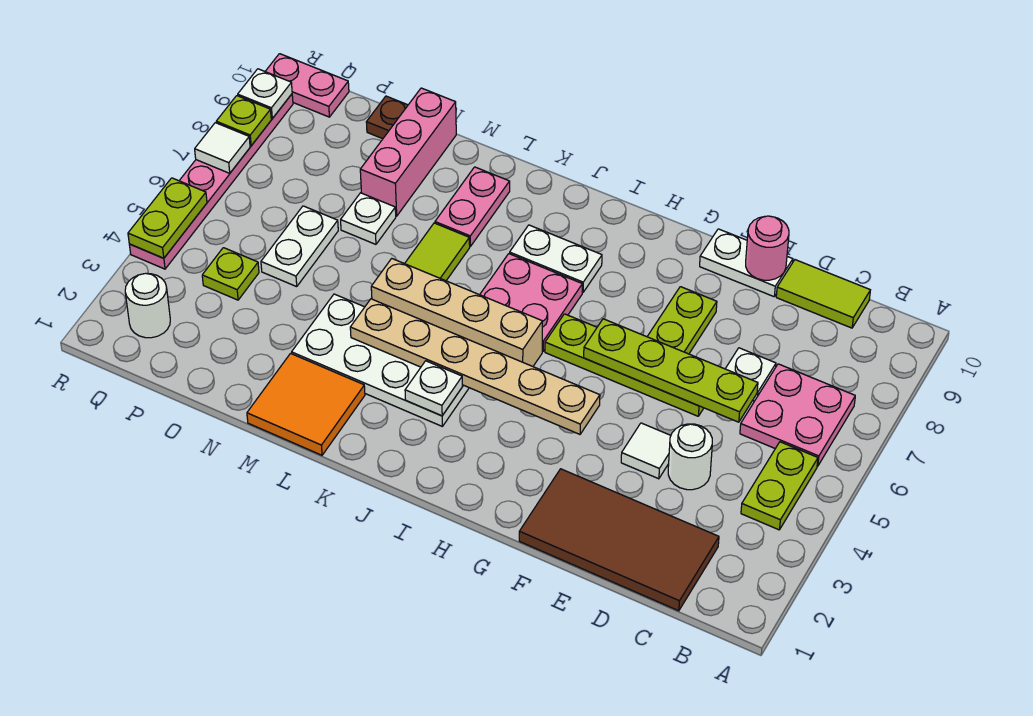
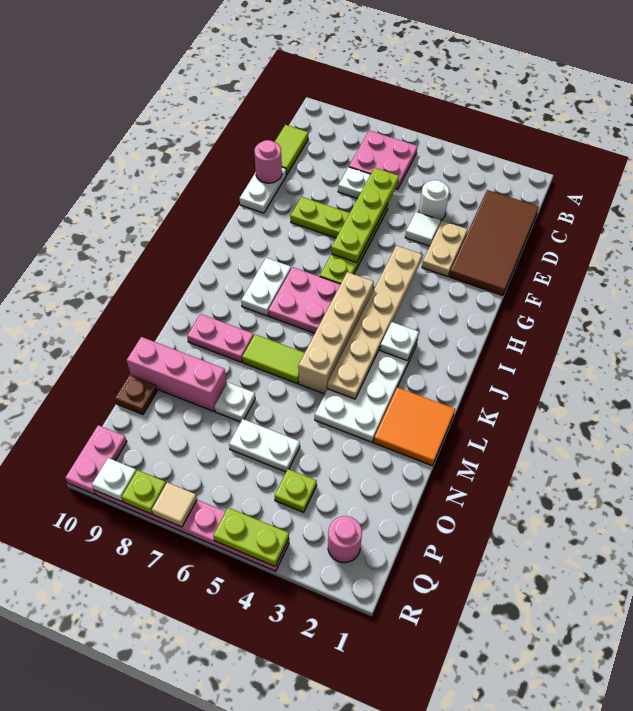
lime 1x2 plate [741,442,818,530] -> none
none -> tan 1x2 plate [422,221,468,276]
white 1x1 round brick [125,273,170,338] -> pink 1x1 round brick [328,516,362,563]
white 1x1 tile [195,123,250,173] -> tan 1x1 tile [152,482,197,527]

